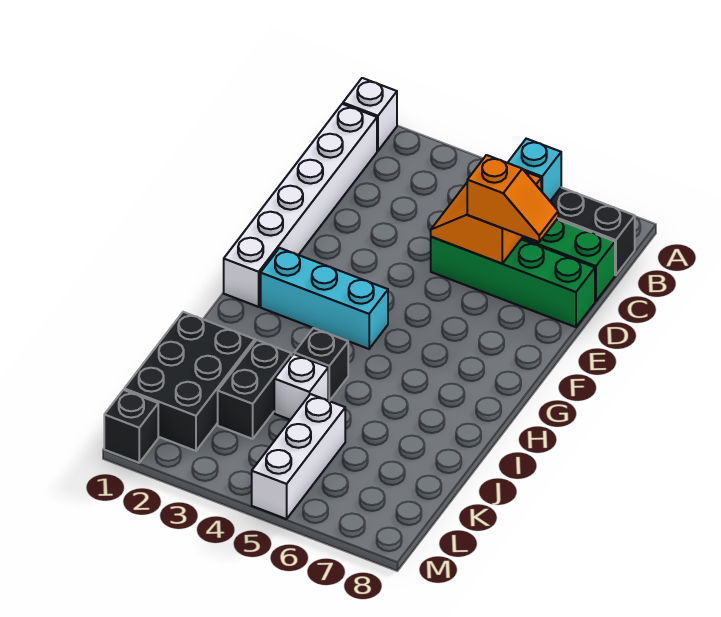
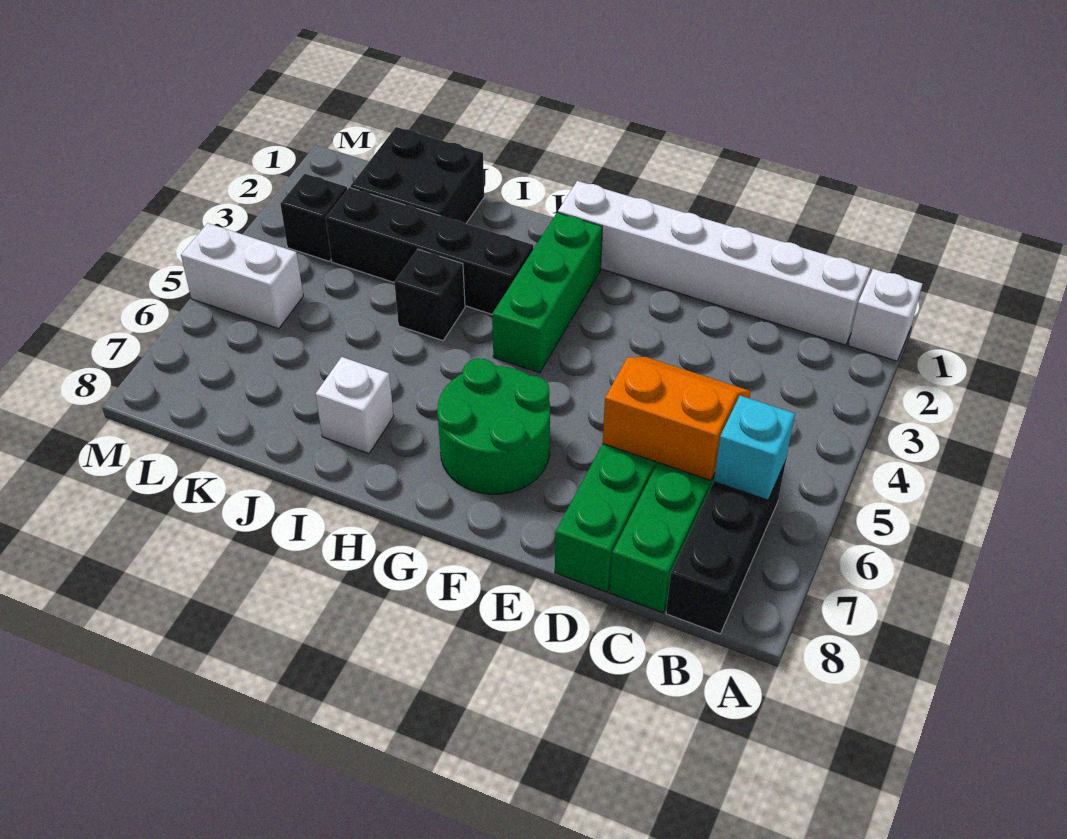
orange 1x2 slope [467,155,558,242] -> none
none -> green 2x2 round brick [437,358,550,494]
cyan 1x3 brick [261,248,388,349] -> green 1x3 brick [492,213,602,373]
black 2x3 brick [124,312,255,451] -> black 2x2 brick [350,127,484,224]
black 1x2 brick [218,340,292,439] -> black 1x4 brick [326,188,533,314]
white 1x1 brick [274,354,328,420] -> white 1x1 brick moved to [315,357,394,454]
white 1x3 brick [252,394,345,519] -> white 1x2 brick [181,223,303,329]
black 1x1 brick [104,390,158,463] -> black 1x1 brick moved to [280,174,347,261]

